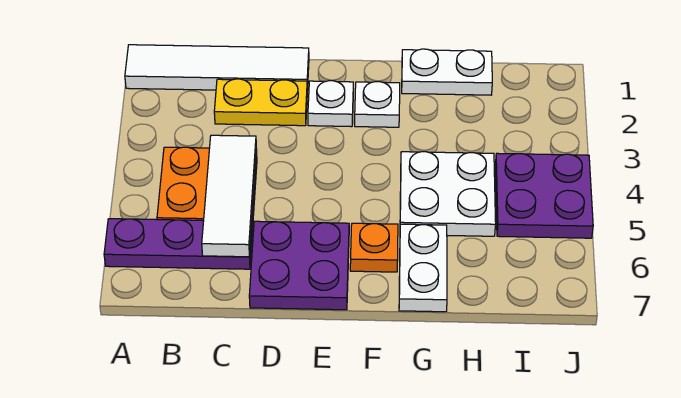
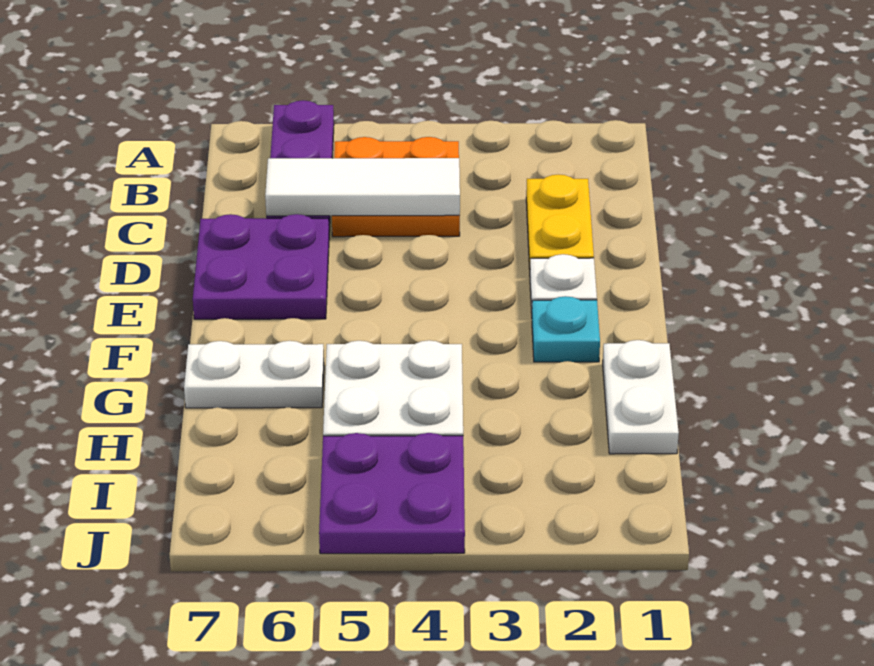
white 1x4 tile [125,45,309,91] -> none
white 1x1 plate [355,82,400,127] -> cyan 1x1 plate [532,296,600,362]
orange 1x1 plate [350,223,398,272] -> none

